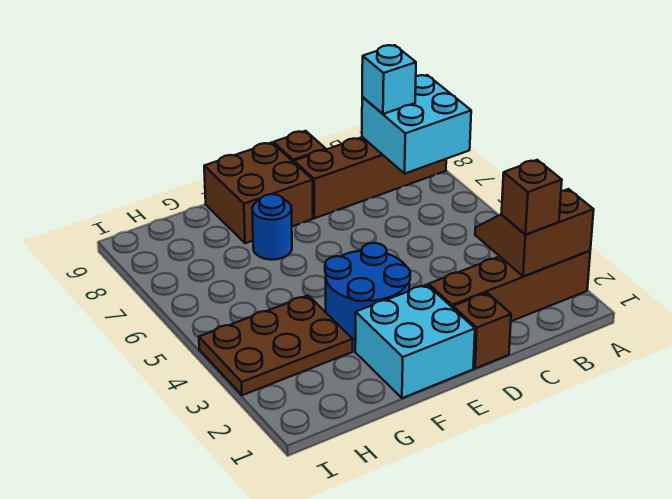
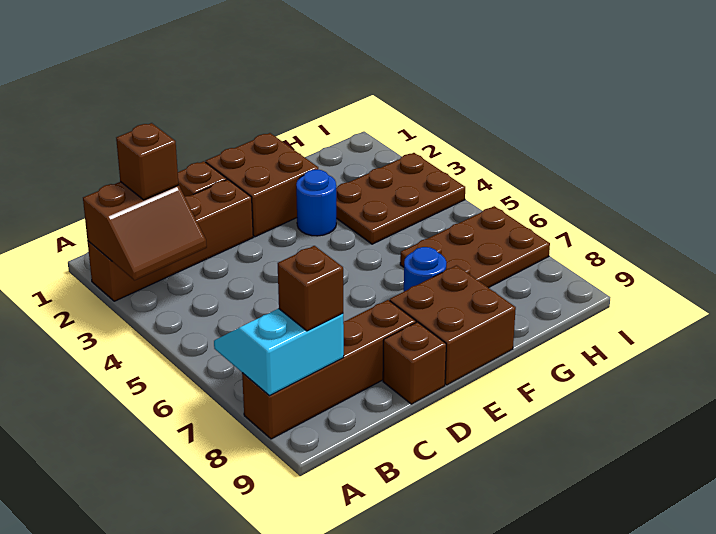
cyan 2x2 brick [362,75,471,173] -> cyan 2x2 slope [214,308,344,396]
cyan 1x1 brick [362,45,416,114] -> brown 1x1 brick [278,246,343,331]
cyan 2x2 brick [355,285,475,398] -> brown 2x2 brick [206,133,318,237]
blue 2x2 round brick [325,243,410,340] -> blue 1x1 round brick [296,170,336,236]
none -> brown 2x3 plate [400,206,550,288]

